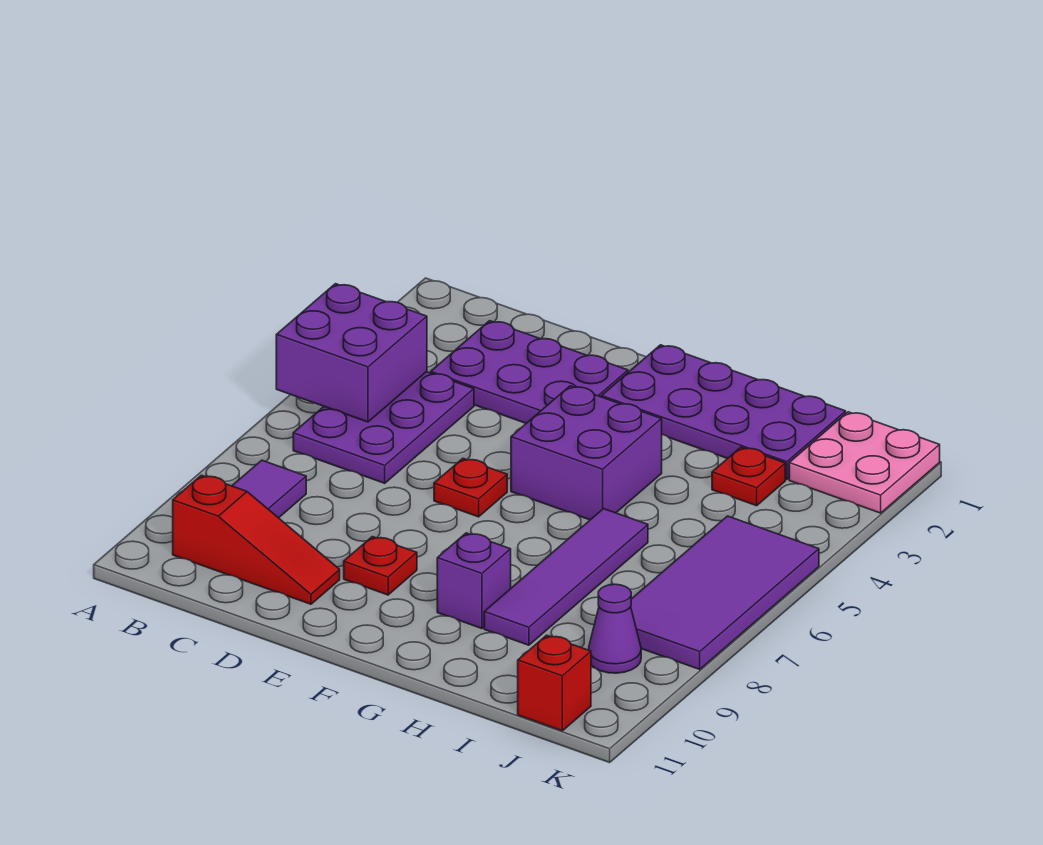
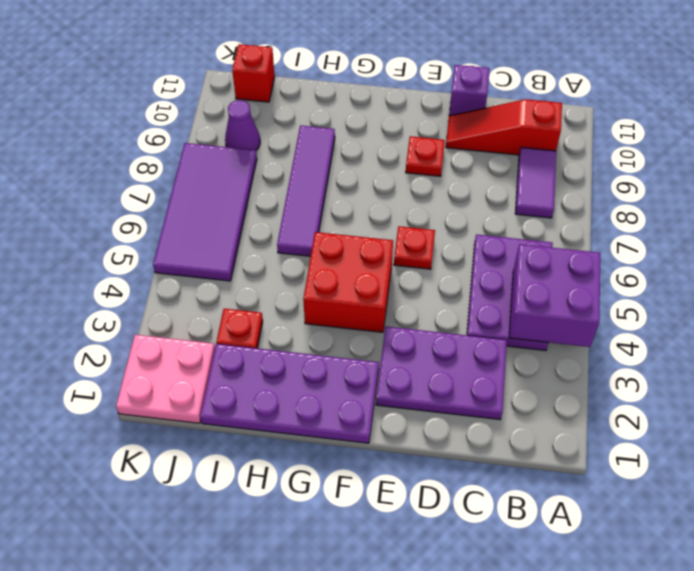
purple 2x2 brick [511,386,662,520] -> red 2x2 brick [303,232,393,332]
purple 1x1 brick [437,533,511,629] -> purple 1x1 brick moved to [449,65,489,116]

